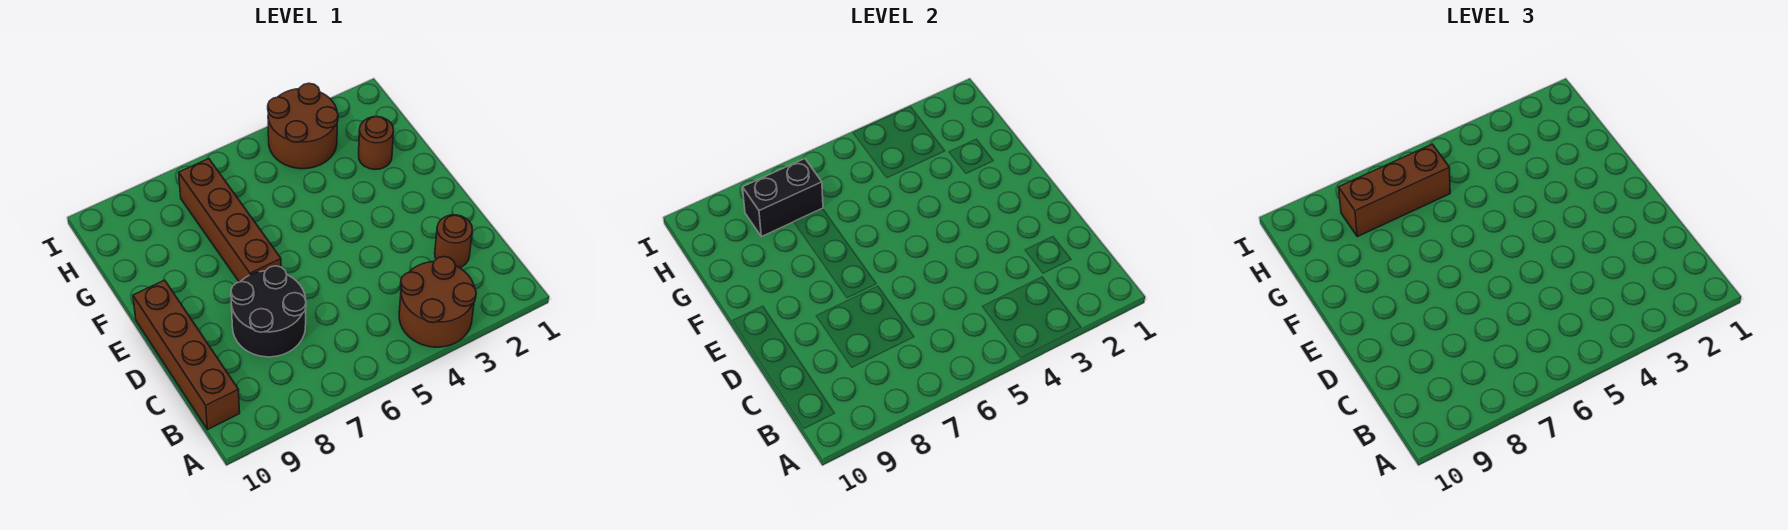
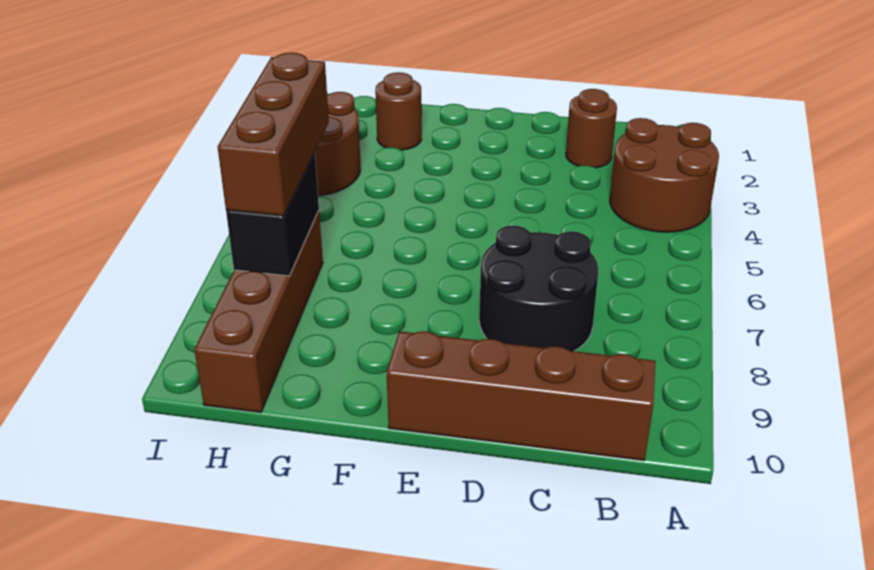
brown 1x4 brick [179,159,281,282] -> brown 1x4 brick turned to [194,211,323,412]

